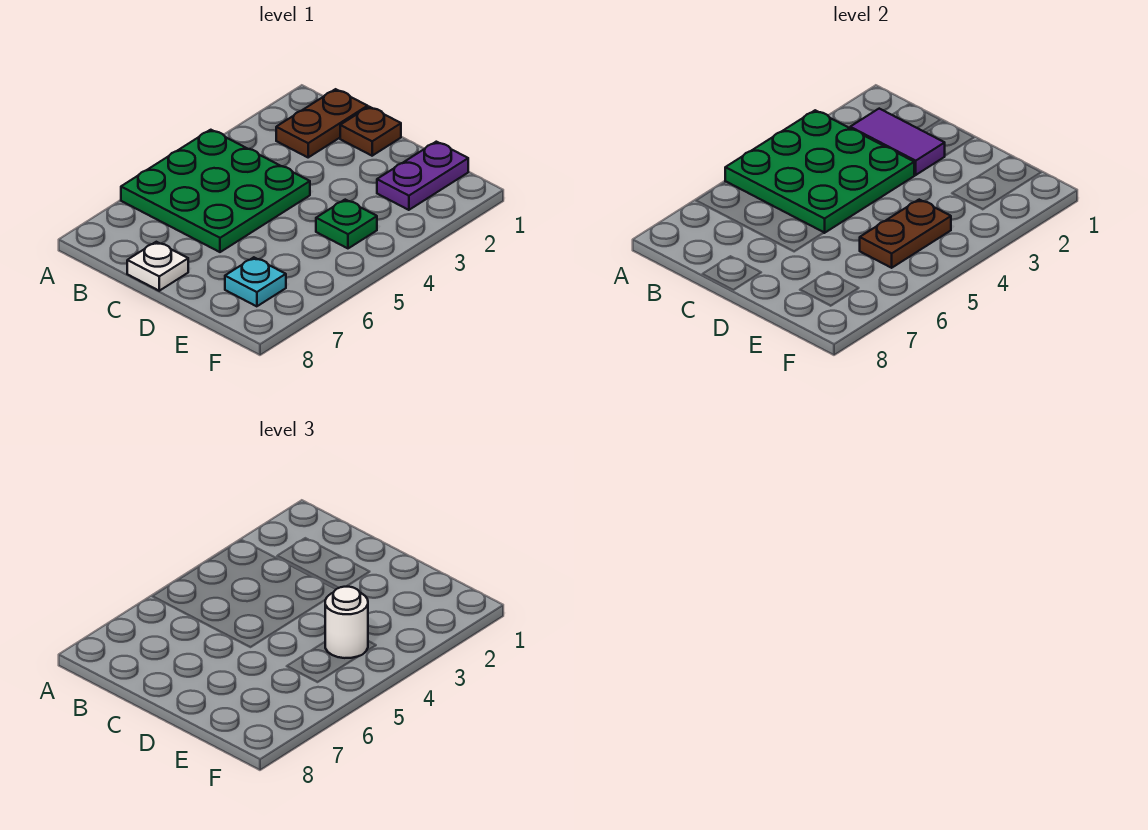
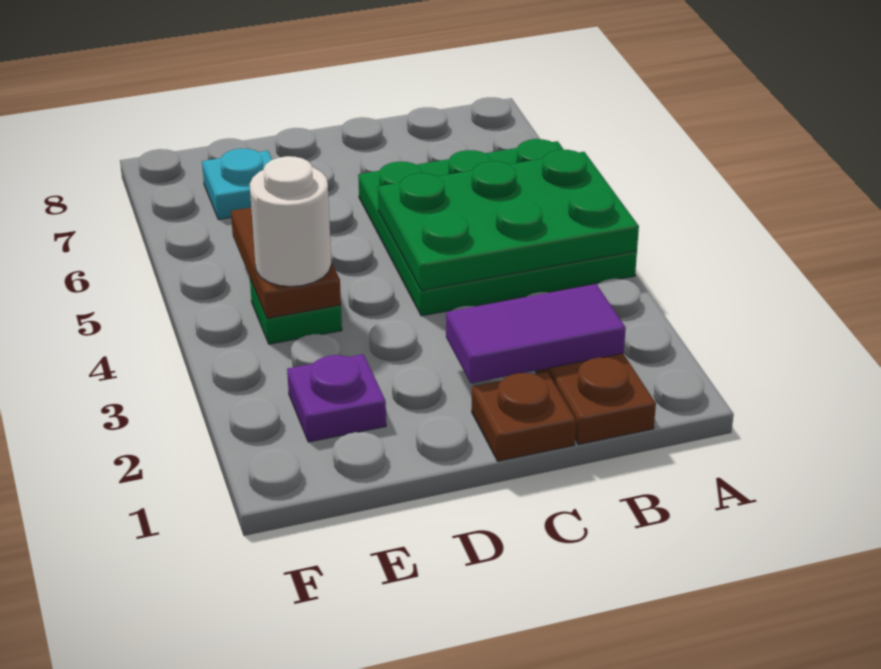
green 3x3 plate [725,110,914,233] -> green 2x3 plate [378,150,639,290]
white 1x1 plate [127,242,188,291] -> none
purple 1x2 plate [377,142,468,210] -> purple 1x1 plate [287,354,386,442]

